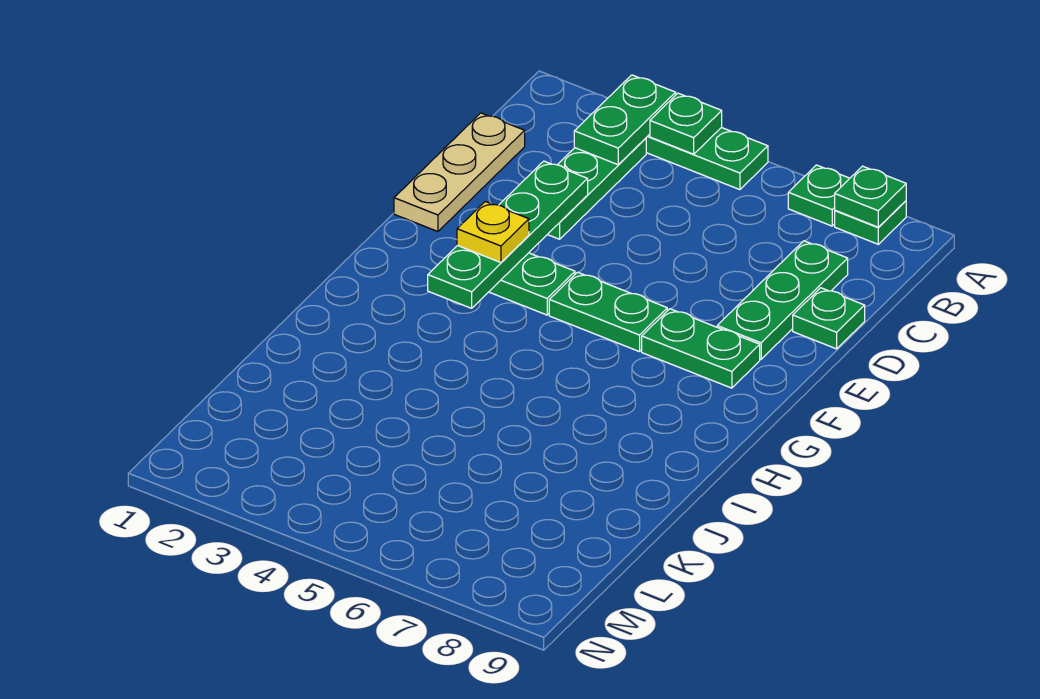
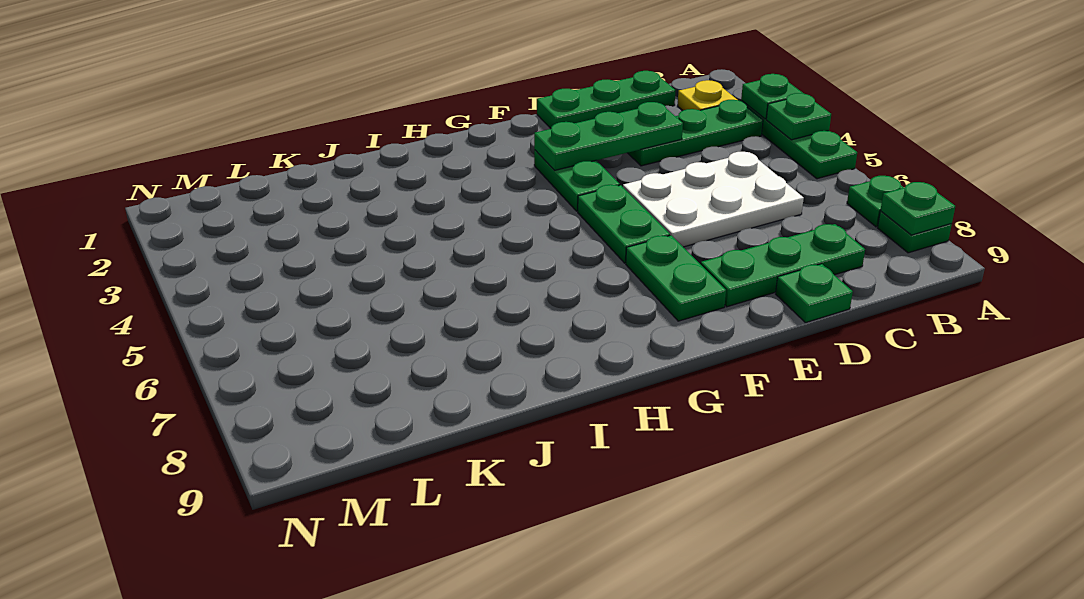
green 1x2 plate [574,75,676,165] -> green 1x1 plate [741,74,804,119]
tan 1x3 plate [394,113,525,231] -> green 1x3 plate [537,71,675,128]
none -> white 2x3 plate [623,152,804,247]
green 1x4 plate [428,161,588,308] -> green 1x3 plate [534,102,683,170]
yellow 1x1 plate [457,202,529,263] -> yellow 1x1 plate moved to [678,80,737,110]

